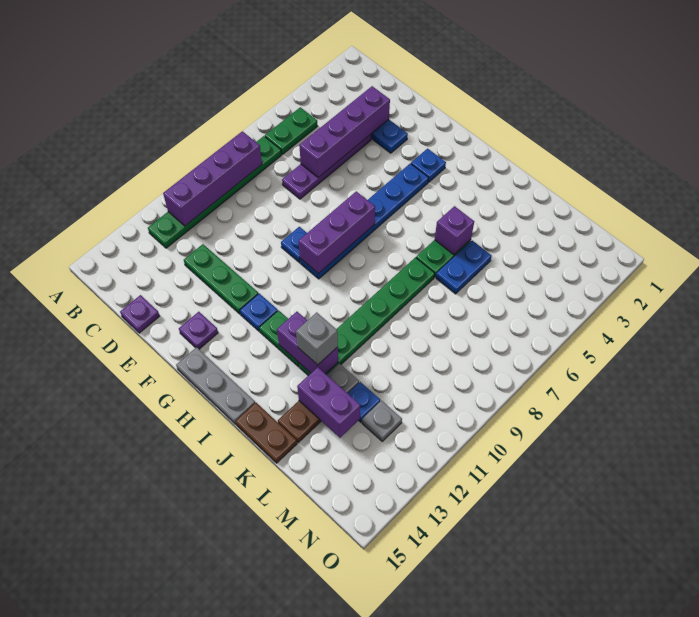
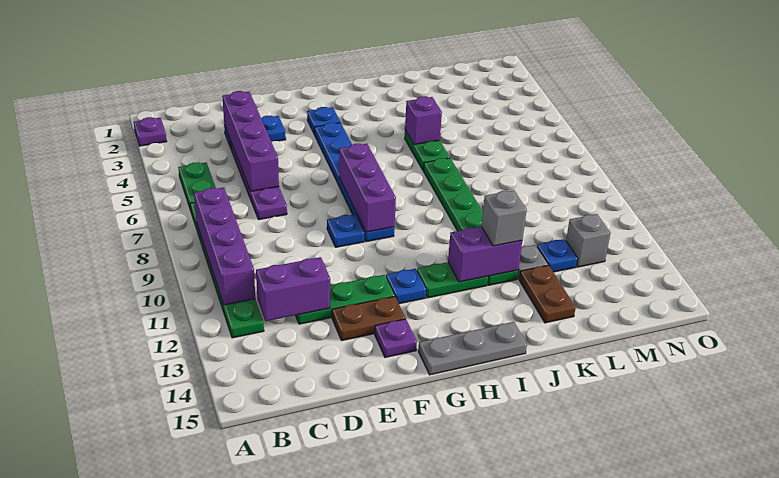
purple 1x1 plate [120,295,159,333] -> purple 1x1 plate moved to [134,117,167,146]
brown 1x2 plate [235,403,297,463] -> brown 1x2 plate moved to [332,297,405,341]
blue 1x2 plate [436,241,492,294] -> none
purple 1x2 brick [297,367,360,438] -> purple 1x2 brick moved to [256,257,330,321]
grey 1x1 plate [362,401,402,441] -> grey 1x1 brick [566,214,610,267]

